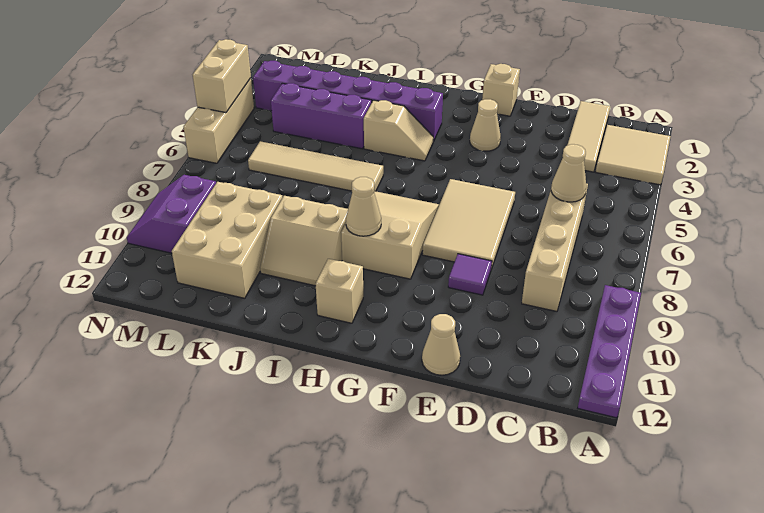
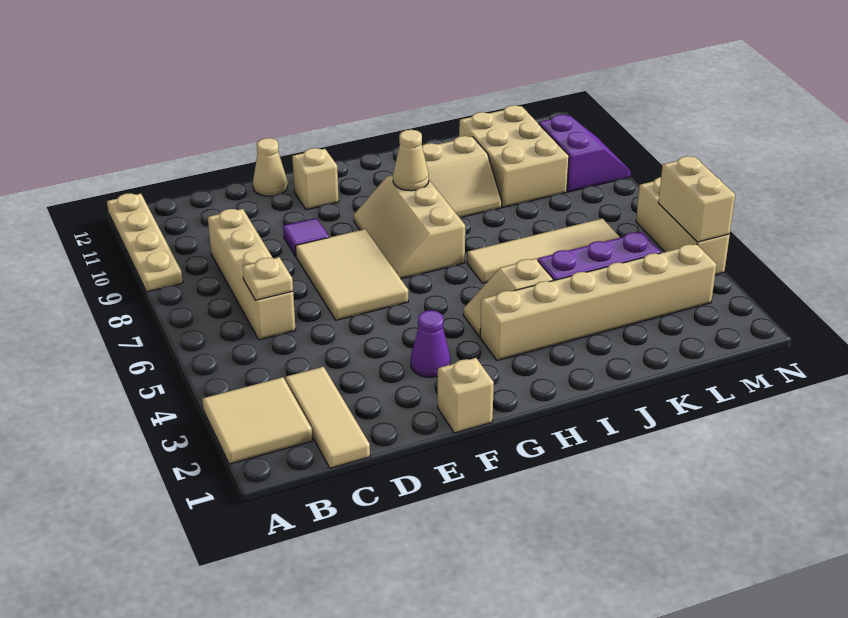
purple 1x4 plate [578,285,641,418] -> tan 1x4 plate [107,193,183,292]
tan 1x1 cone [551,144,586,202] -> tan 1x1 plate [242,257,293,300]
tan 1x1 cone [470,99,501,151] -> purple 1x1 cone [411,310,450,377]
tan 2x3 slope [341,191,439,279] -> tan 2x3 slope turned to [354,175,465,279]
purple 1x6 brick [253,61,443,141] -> tan 1x6 brick [480,244,716,360]
tan 1x1 brick [316,259,363,323] -> tan 1x1 brick moved to [292,148,339,210]
tan 2x2 slope [260,196,348,286] -> tan 2x2 slope turned to [422,136,502,217]

